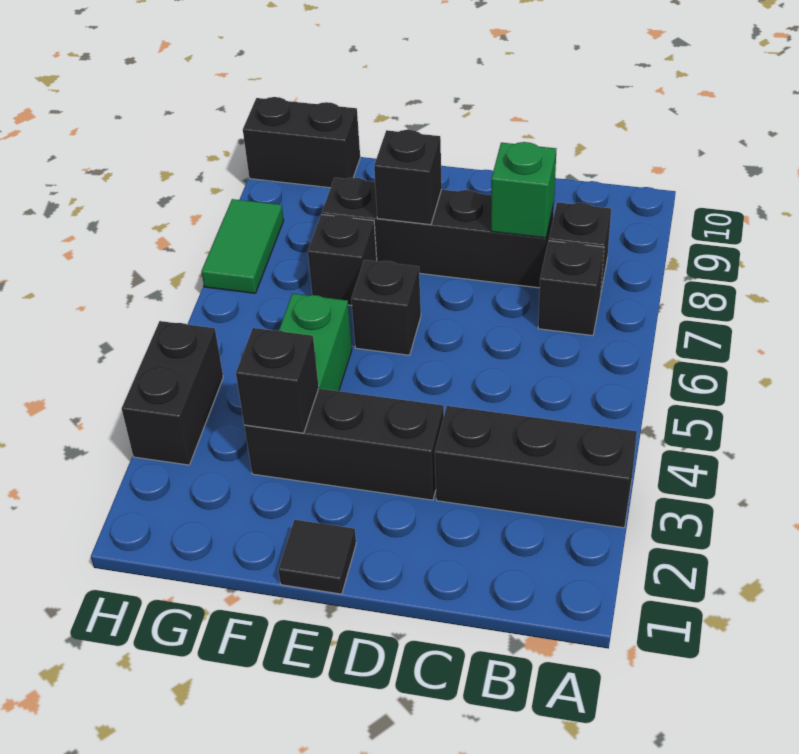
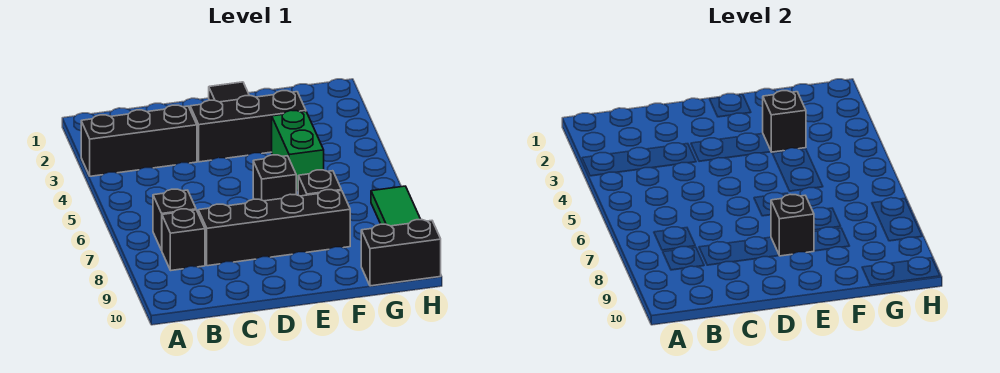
green 1x1 brick [491,142,556,238] -> none
black 1x2 brick [122,321,223,465] -> none

